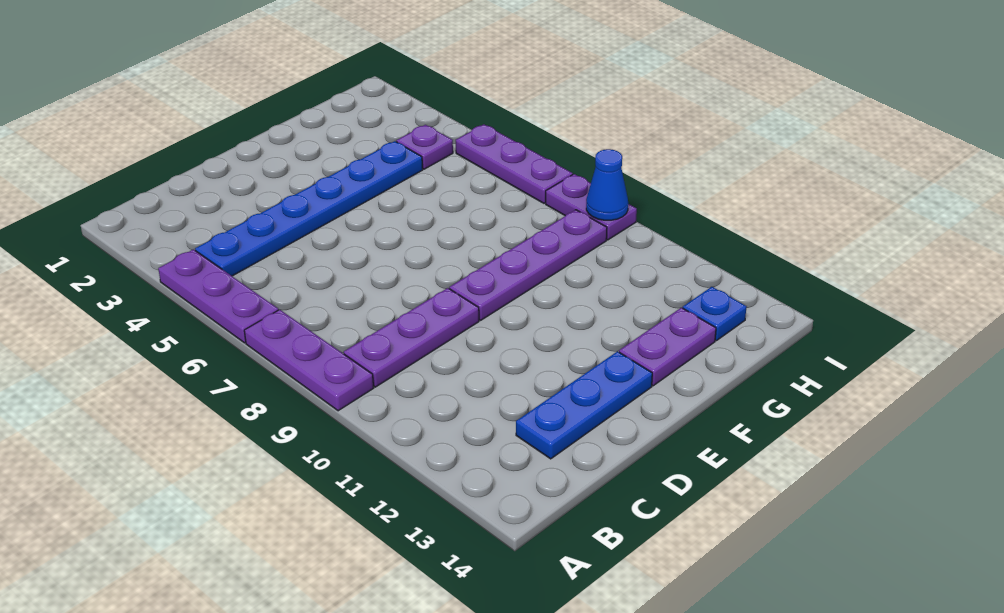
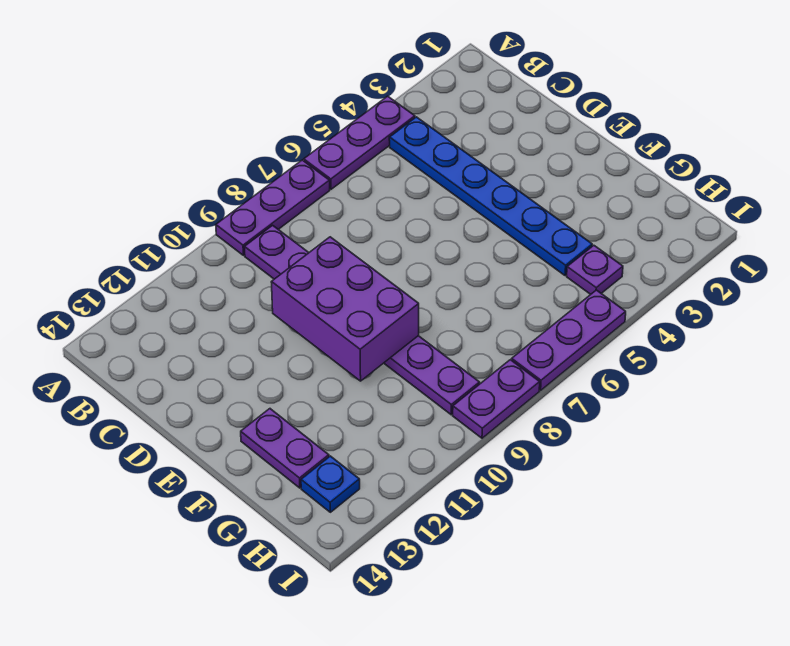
blue 1x3 plate [516,352,652,459] -> none
none -> purple 2x3 brick [271,237,419,381]
blue 1x1 cone [586,149,628,220] -> none

